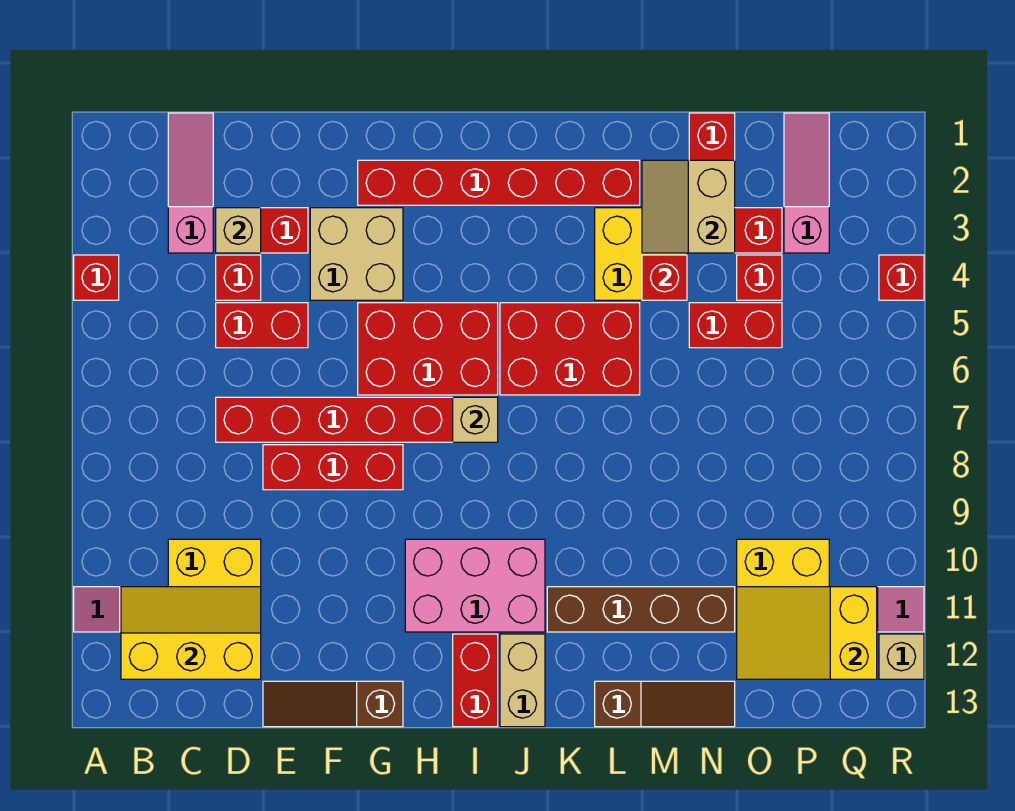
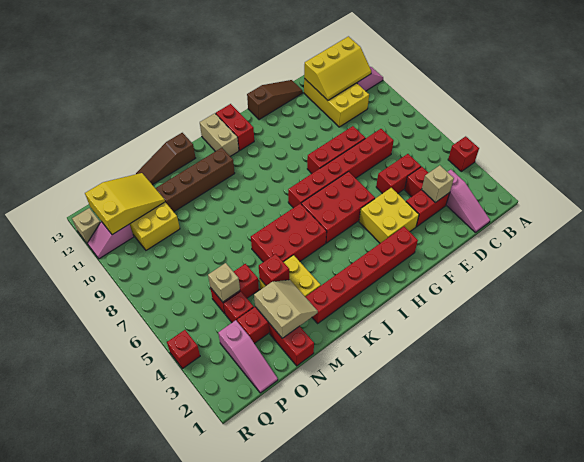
tan 2x2 brick [310,208,403,300] -> yellow 2x2 brick [359,188,419,243]
pink 2x3 brick [405,539,545,632] -> none
tan 1x1 brick [453,397,498,442] -> tan 1x1 brick moved to [208,263,240,302]

